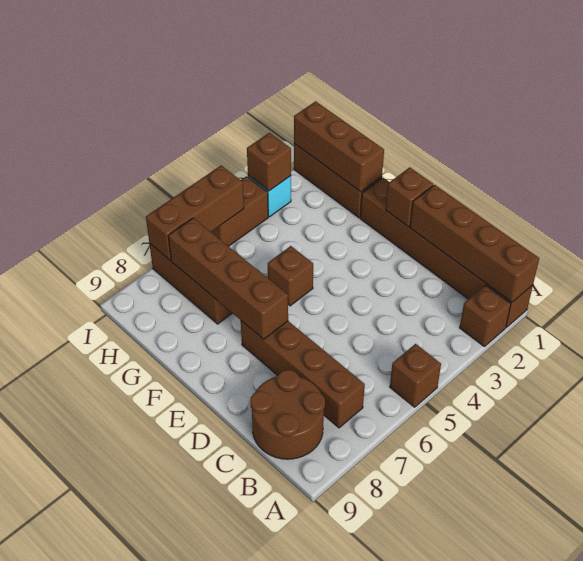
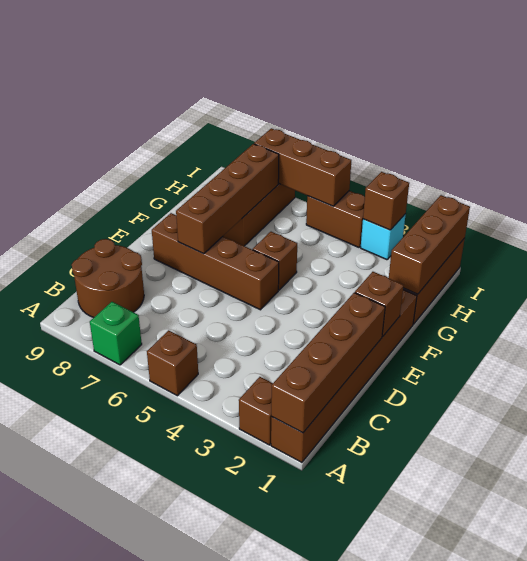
none -> green 1x1 brick [90,302,142,365]
brown 1x4 brick [241,321,365,428] -> brown 1x4 brick turned to [152,213,279,310]

